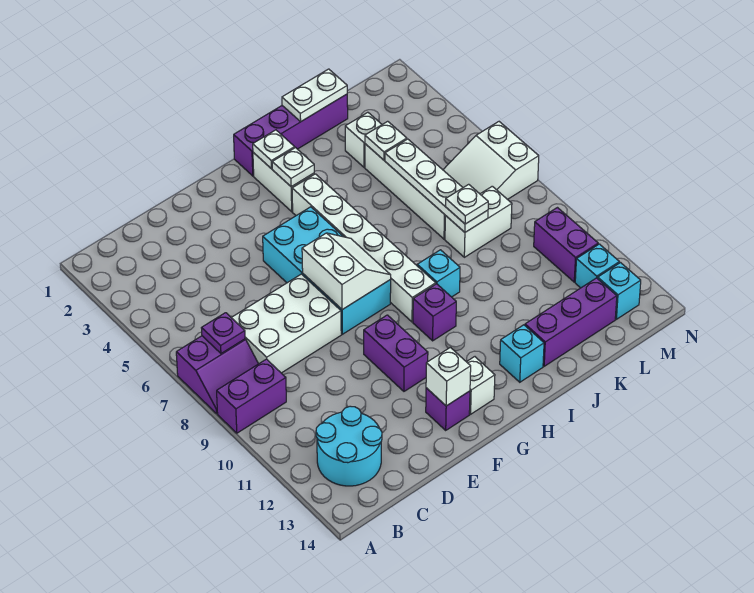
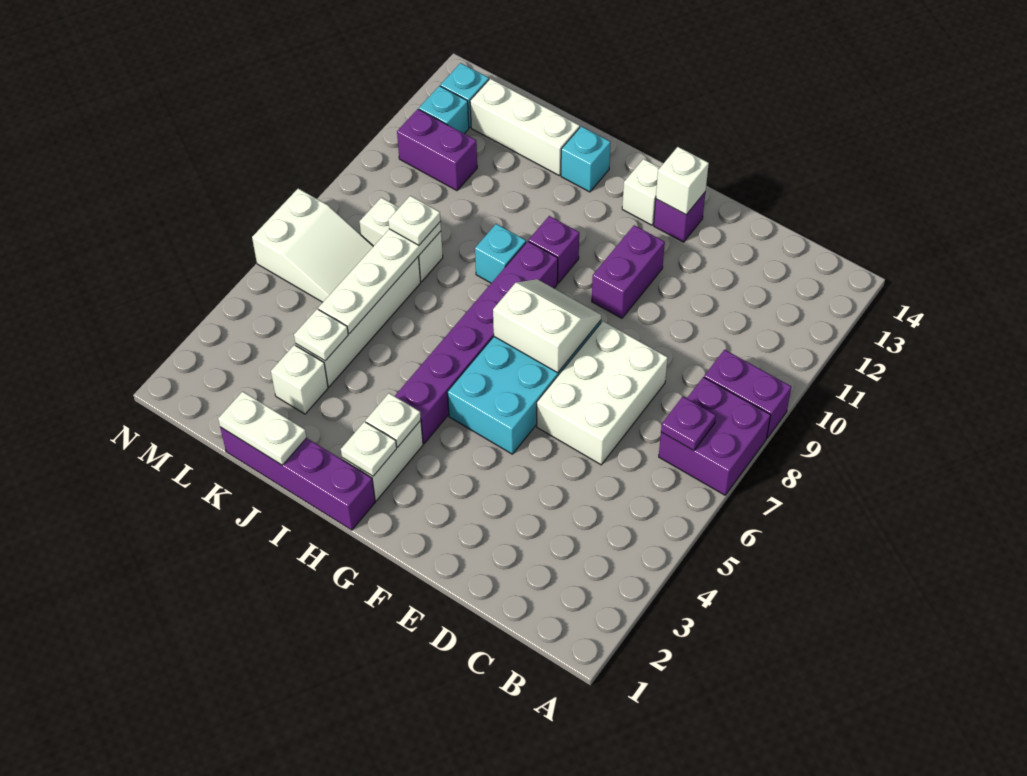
purple 2x2 slope [176,336,258,413] -> purple 2x2 brick [659,377,771,495]
cyan 2x2 round brick [316,406,382,486] -> none
white 2x3 brick [231,274,341,373] -> white 2x3 brick turned to [537,321,668,465]
white 2x2 slope [302,233,391,310] -> white 2x2 slope turned to [493,279,601,373]
white 1x6 brick [292,174,436,322] -> purple 1x6 brick [395,241,558,443]
purple 1x3 brick [525,278,617,366] -> white 1x3 brick [470,79,580,175]
purple 1x2 brick [534,208,598,282] -> purple 1x2 brick turned to [397,109,477,191]

